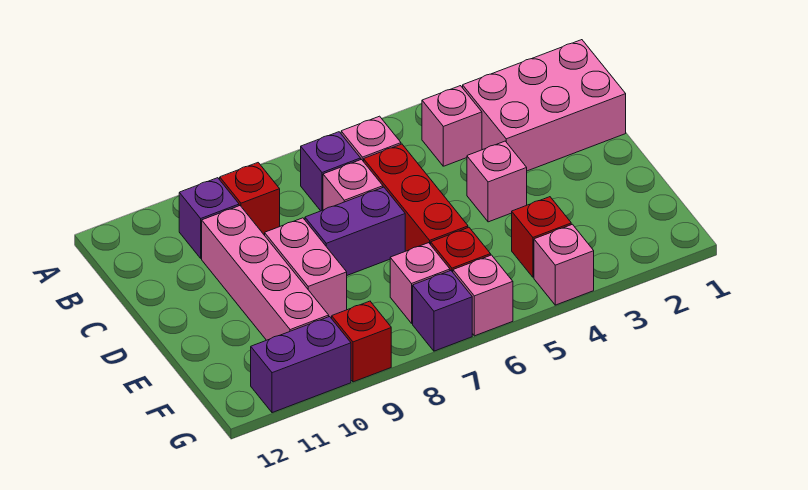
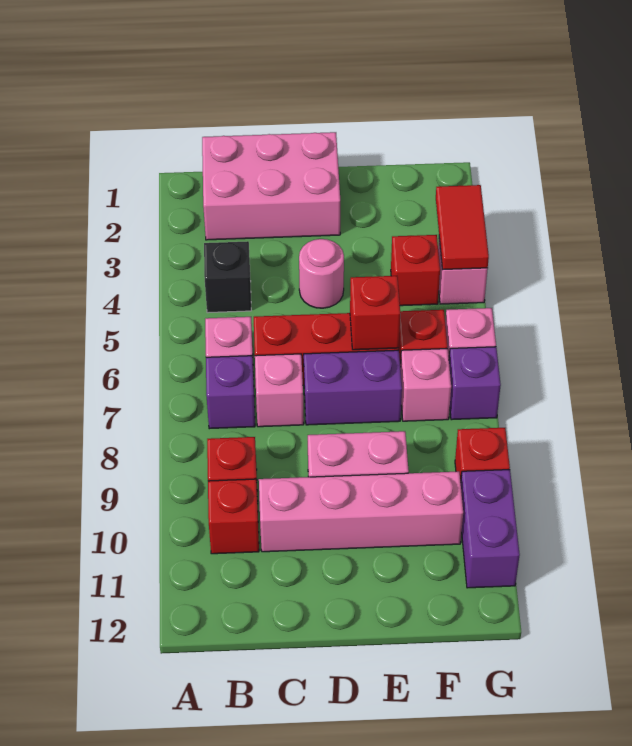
pink 2x3 brick [463,40,626,171] -> pink 2x3 brick turned to [202,132,340,240]
pink 1x1 brick [422,86,482,166] -> black 1x1 brick [204,241,251,313]
purple 1x1 brick [179,178,239,258] -> red 1x1 brick [208,479,259,554]
pink 1x1 brick [467,141,527,222] -> pink 1x1 round brick [299,239,344,308]
purple 1x2 brick [305,187,405,275] -> purple 1x2 brick turned to [304,350,402,425]
none -> red 1x1 brick [350,276,400,350]
none -> red 1x2 tile [436,185,489,270]

